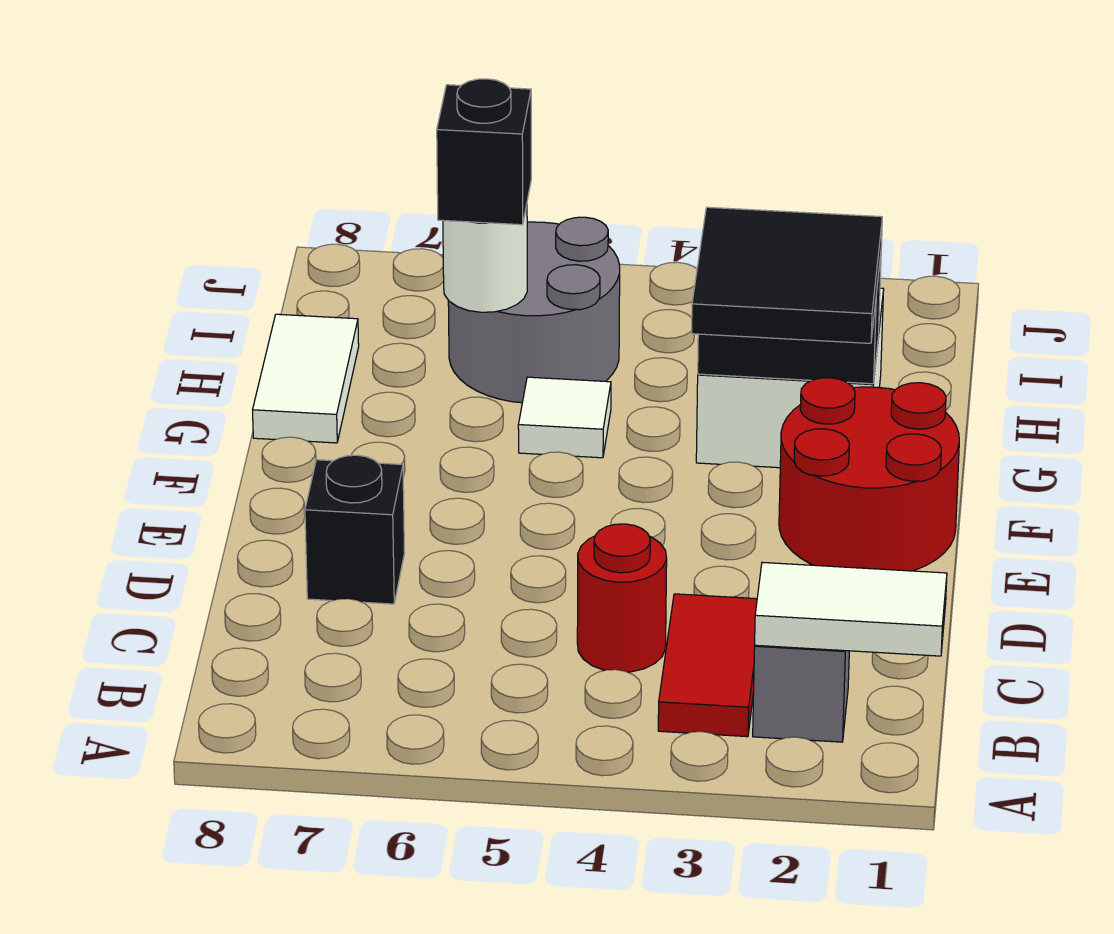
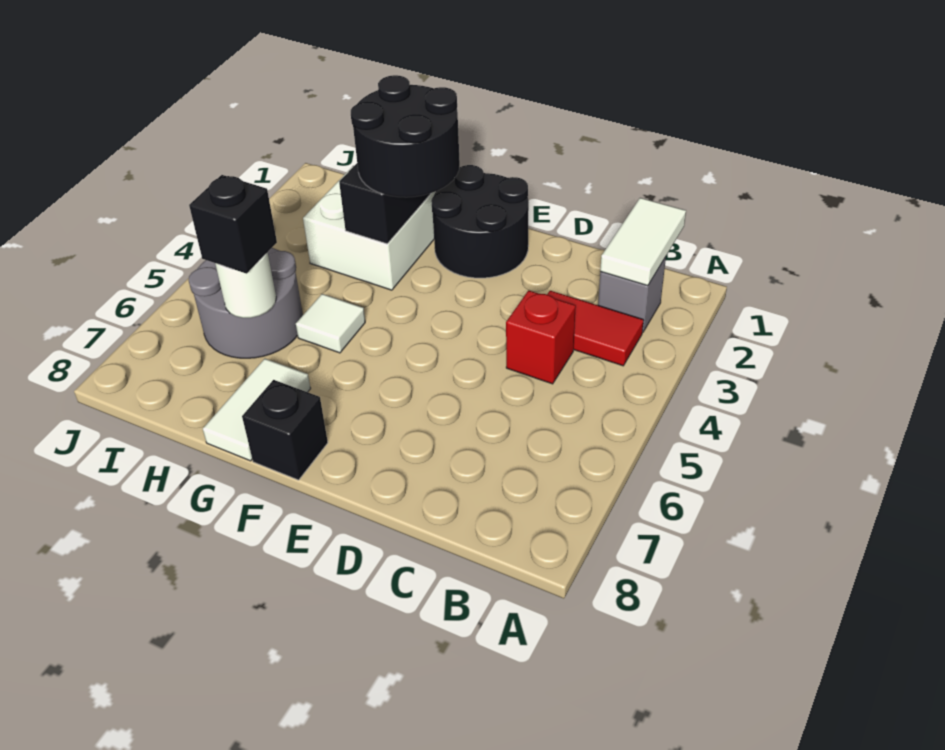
red 1x1 round brick [577,524,667,672] -> red 1x1 brick [506,290,576,384]
black 1x1 brick [305,455,405,604] -> black 1x1 brick moved to [242,380,328,480]
red 2x2 round brick [779,378,959,571] -> black 2x2 round brick [431,165,529,278]
black 2x2 tile [692,207,882,343] -> black 2x2 round brick [351,75,460,197]
white 1x2 tile [253,314,359,443] -> white 1x2 tile turned to [203,359,311,461]

